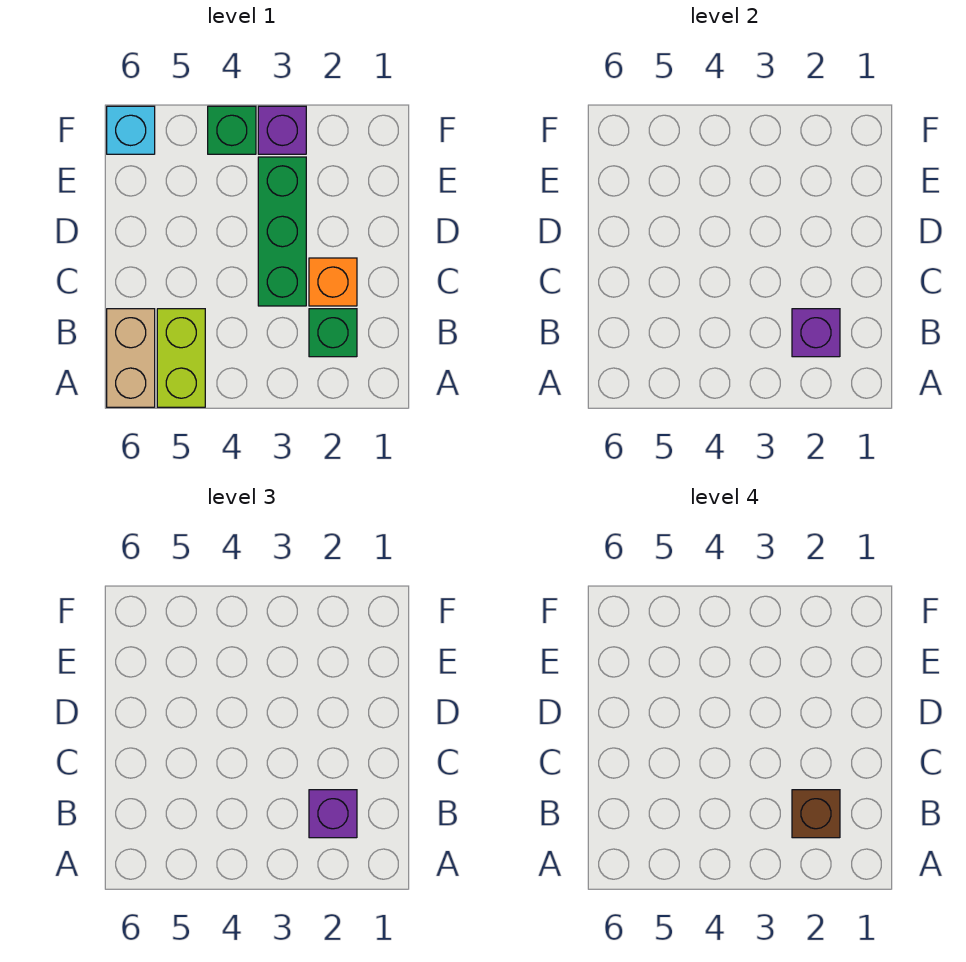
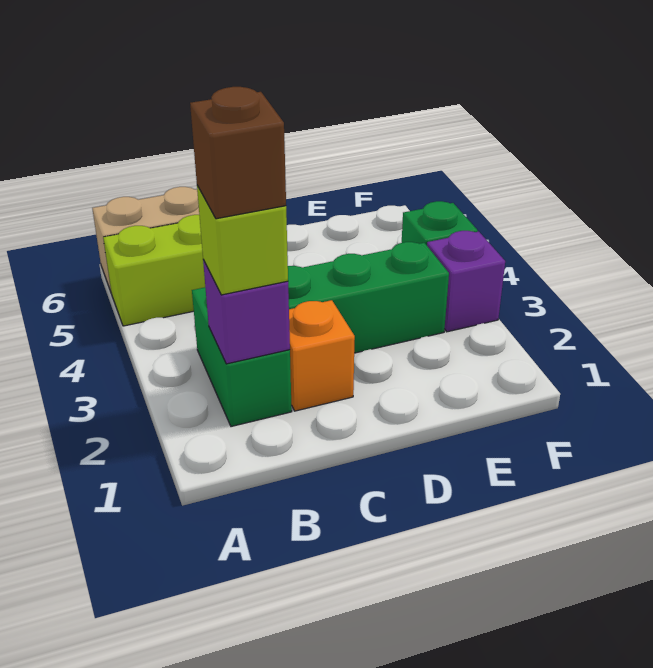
green 1x1 brick [309,309,357,357] -> green 1x2 brick [192,287,292,427]
purple 1x1 brick [309,790,357,838] -> lime 1x1 brick [197,186,288,295]
cyan 1x1 brick [107,106,155,154] -> none

